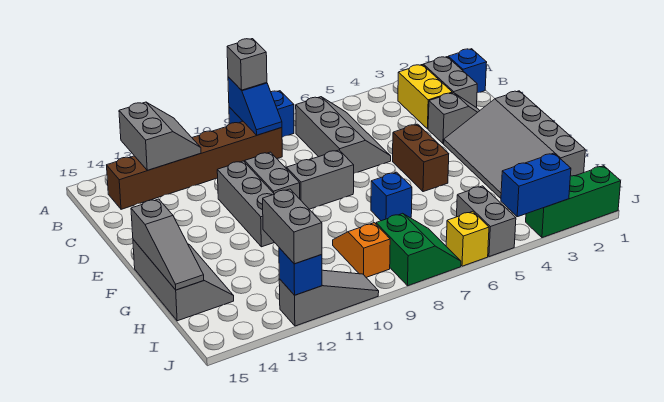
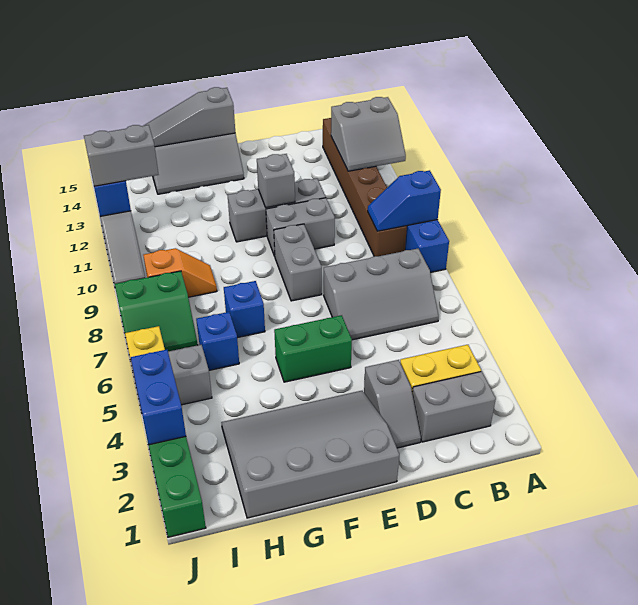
grey 1x1 brick [227,39,267,90] -> grey 1x1 brick moved to [257,154,295,208]
blue 1x1 brick [448,49,487,93] -> blue 1x1 brick moved to [196,312,239,370]
brown 1x2 brick [393,124,449,192] -> green 1x2 brick [274,315,352,382]

